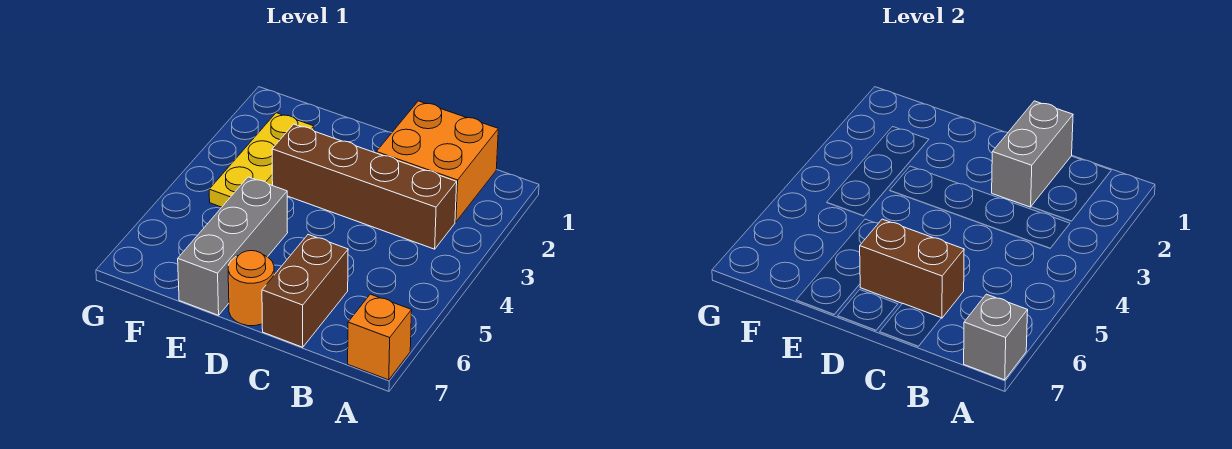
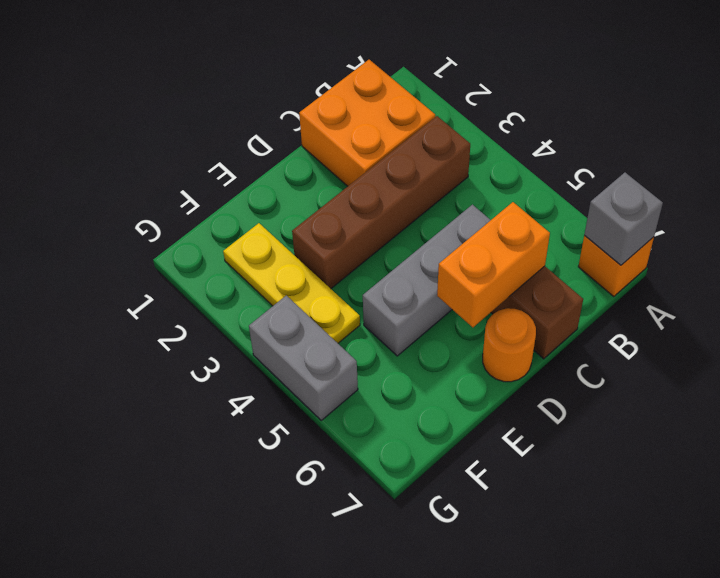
grey 1x2 brick [992,101,1073,207] -> grey 1x2 brick moved to [249,295,358,420]
brown 1x2 brick [860,219,964,318] -> orange 1x2 brick [437,202,550,327]
grey 1x3 brick [178,177,288,315] -> grey 1x3 brick turned to [363,205,490,356]

